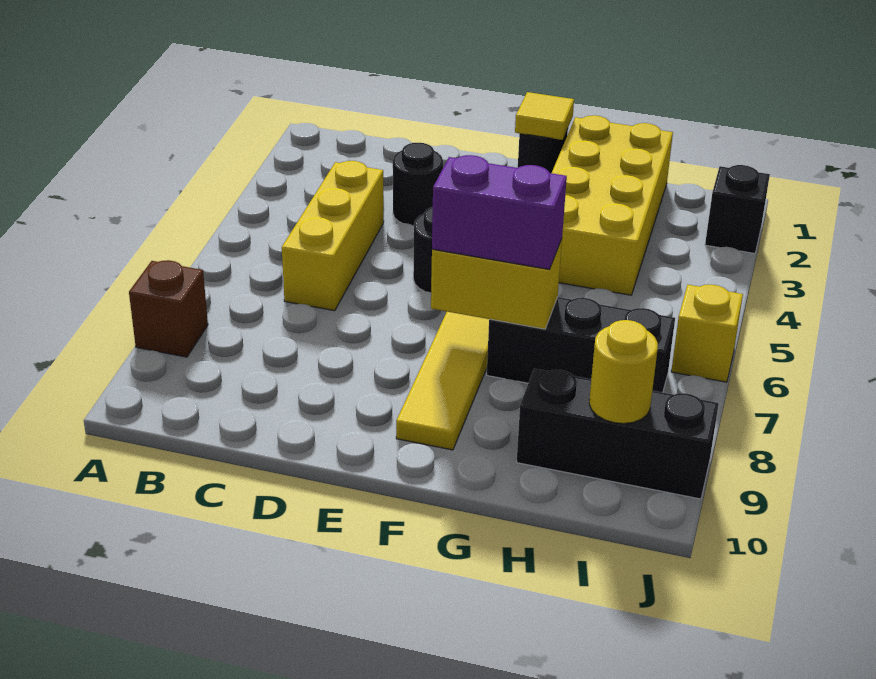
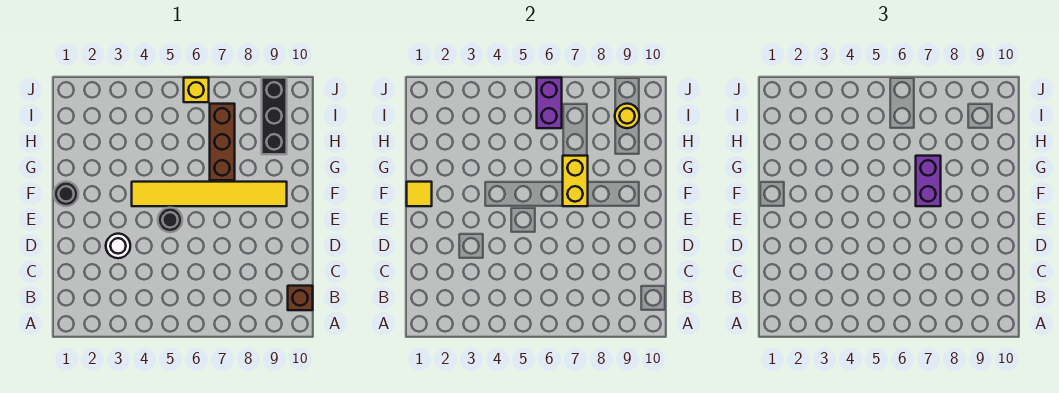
brown 1x1 brick [129,260,208,357] -> brown 1x1 brick moved to [288,286,313,310]
yellow 1x3 brick [282,161,384,311] -> none
black 1x1 round brick [393,143,443,226] -> white 1x1 round brick [106,234,130,258]
yellow 2x4 brick [552,115,673,295] -> none
black 1x3 brick [487,297,675,392] -> brown 1x3 brick [210,104,235,180]
none -> purple 1x2 brick [537,78,562,128]
black 1x1 brick [705,165,770,253] -> none

